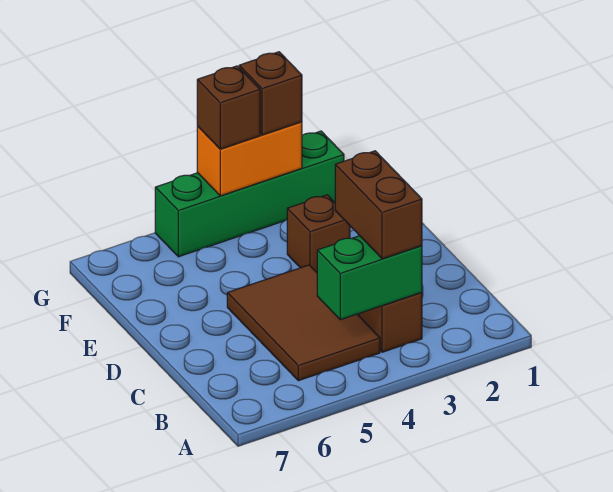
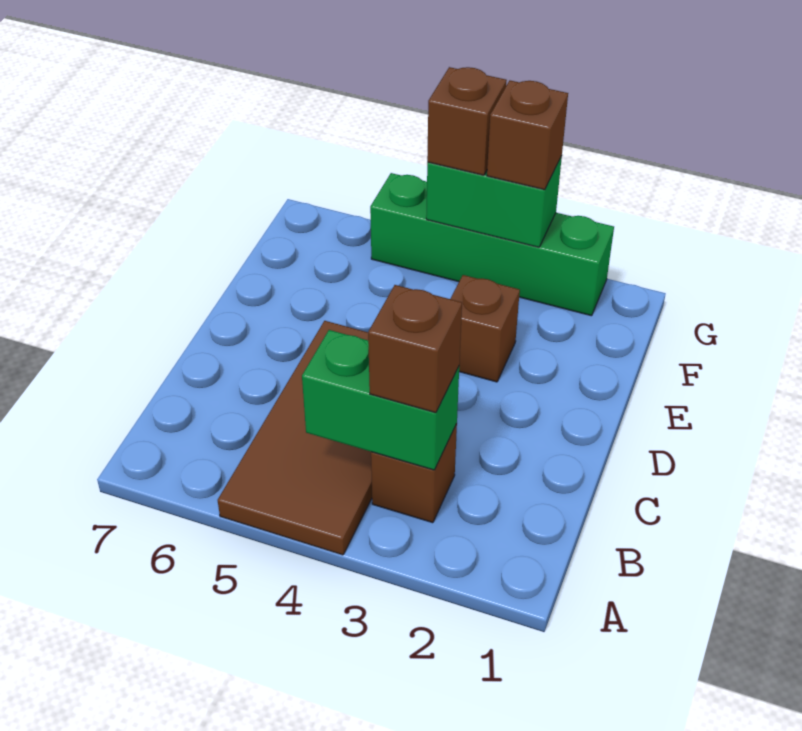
brown 1x2 brick [335,151,422,259] -> brown 1x1 brick [368,285,462,413]
brown 2x3 tile [227,265,380,381] -> brown 2x4 tile [218,321,372,555]
orange 1x2 brick [197,122,302,196] -> green 1x2 brick [426,156,562,247]

